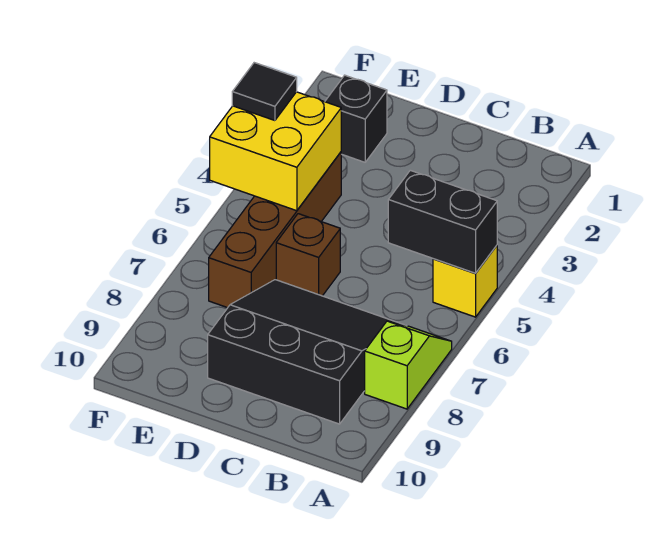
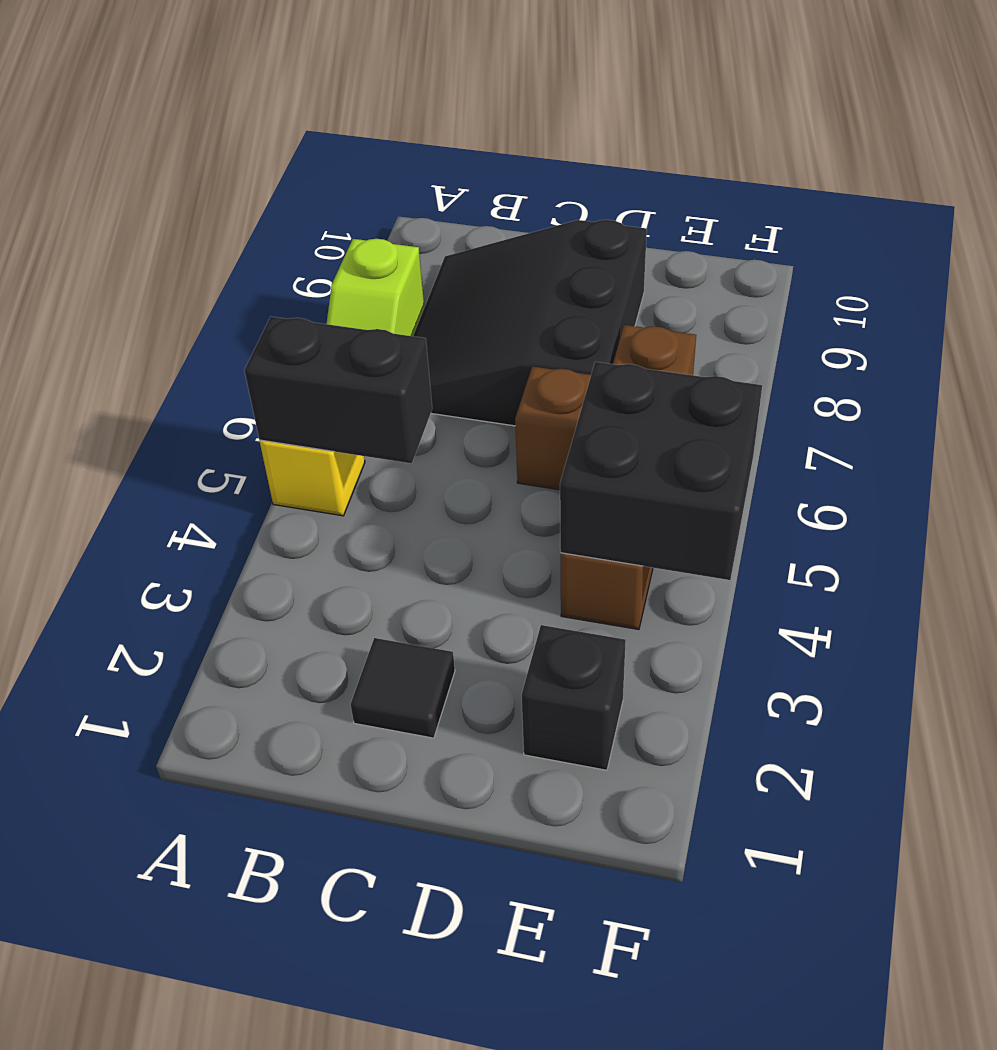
black 3x3 slope [208,280,406,424] -> black 3x3 slope turned to [413,220,647,426]
yellow 2x2 brick [210,92,341,211] -> black 2x2 brick [560,362,762,580]
black 1x1 tile [232,63,297,120] -> black 1x1 tile moved to [350,638,455,738]

